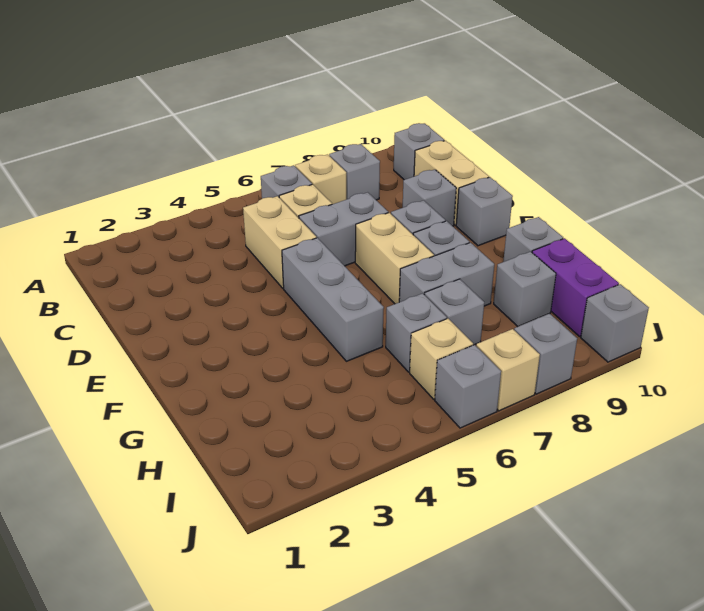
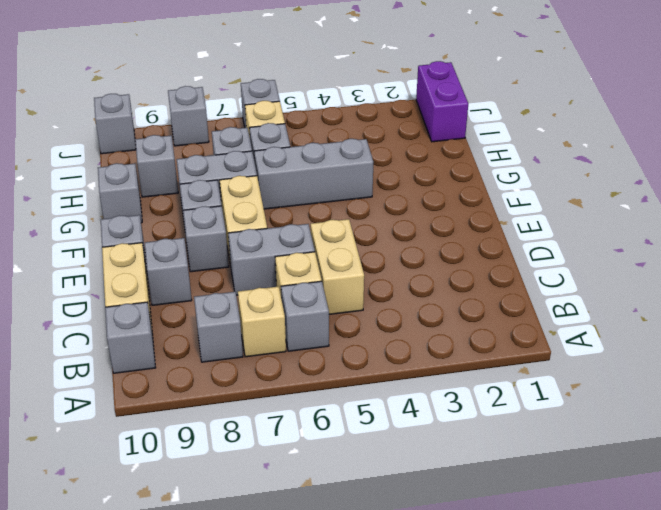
grey 1x3 brick [282,238,384,361] -> grey 1x3 brick turned to [254,139,373,209]
purple 1x2 brick [532,238,619,337] -> purple 1x2 brick moved to [416,61,468,142]
tan 1x1 brick [476,329,540,411] -> none

